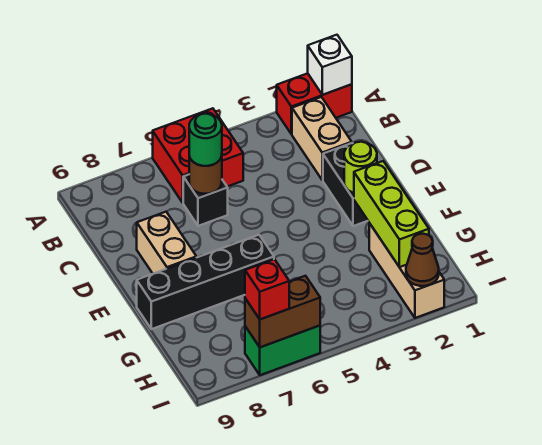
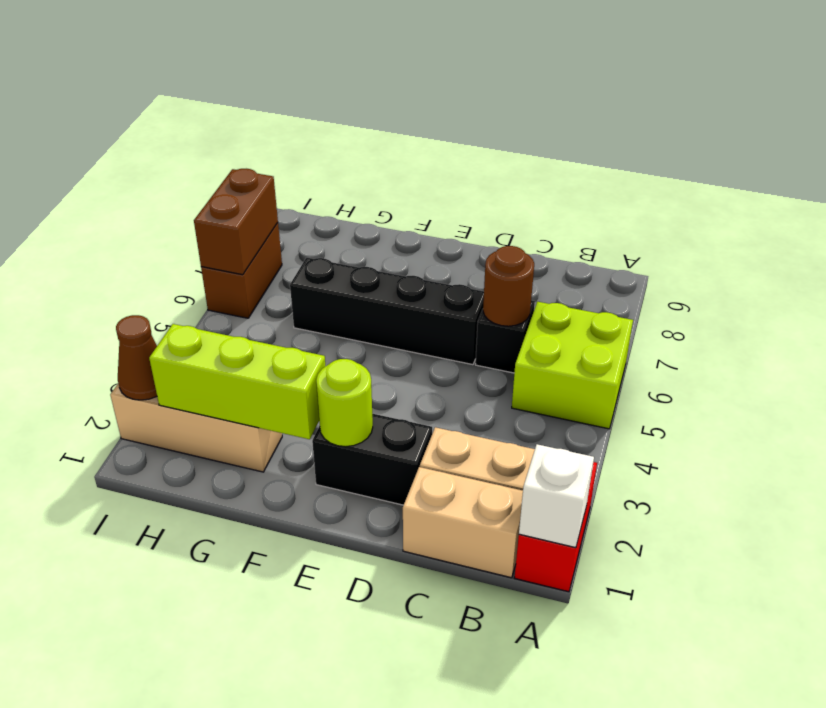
red 2x2 brick [153,108,243,203] -> lime 2x2 brick [512,302,633,429]
green 1x1 round brick [189,114,222,166] -> none
tan 1x2 brick [137,212,196,274] -> tan 1x2 brick moved to [403,467,523,578]
black 1x4 brick [137,235,274,329] -> black 1x4 brick turned to [290,258,484,365]
green 1x2 brick [245,326,320,375] -> brown 1x2 brick [201,223,282,318]
red 1x1 brick [245,259,289,319] -> none

